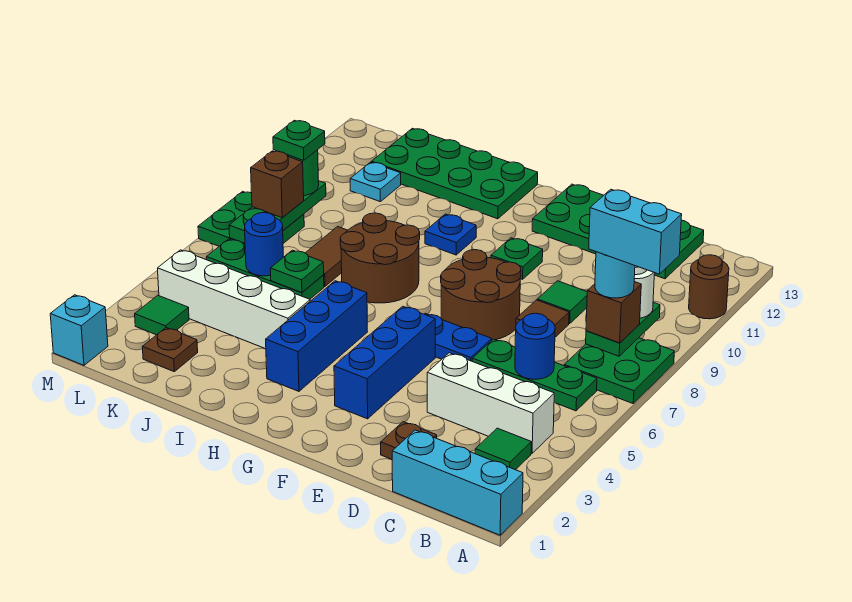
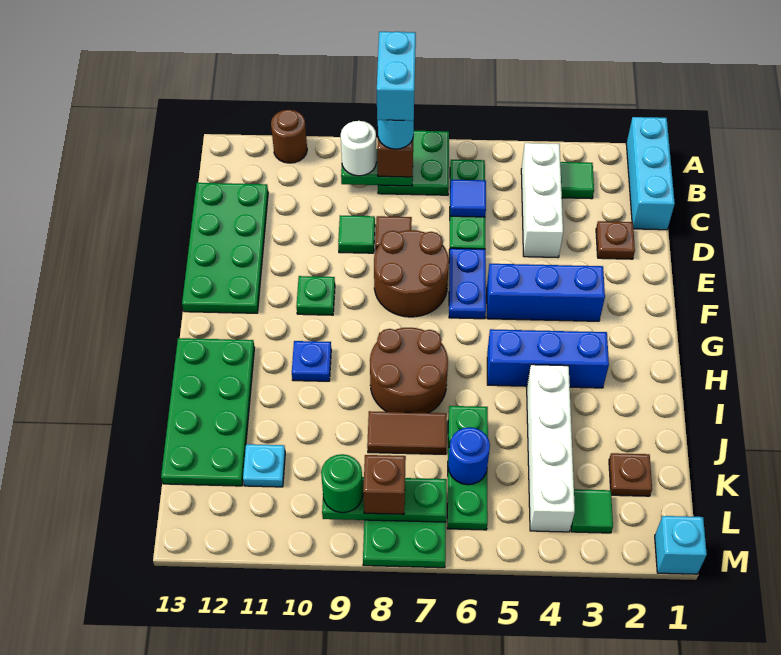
blue 1x1 round brick [515,313,555,379] -> blue 1x1 tile [450,180,486,217]
green 1x1 plate [273,120,325,160] -> none

